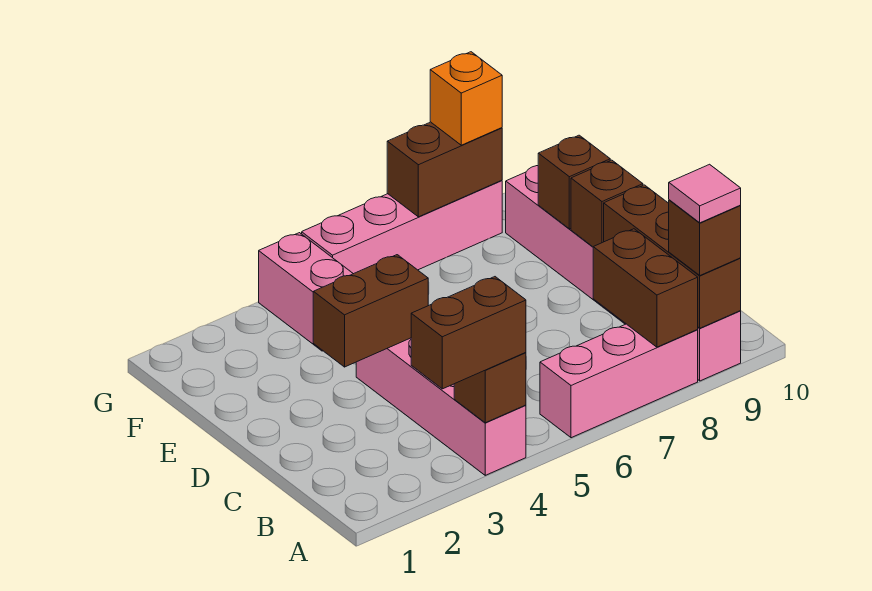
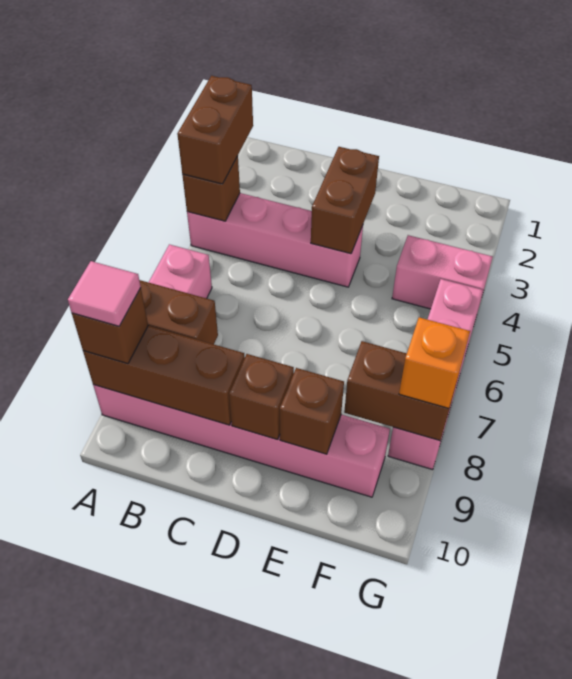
brown 1x2 brick [387,122,502,217] -> brown 1x2 brick turned to [344,341,457,441]

